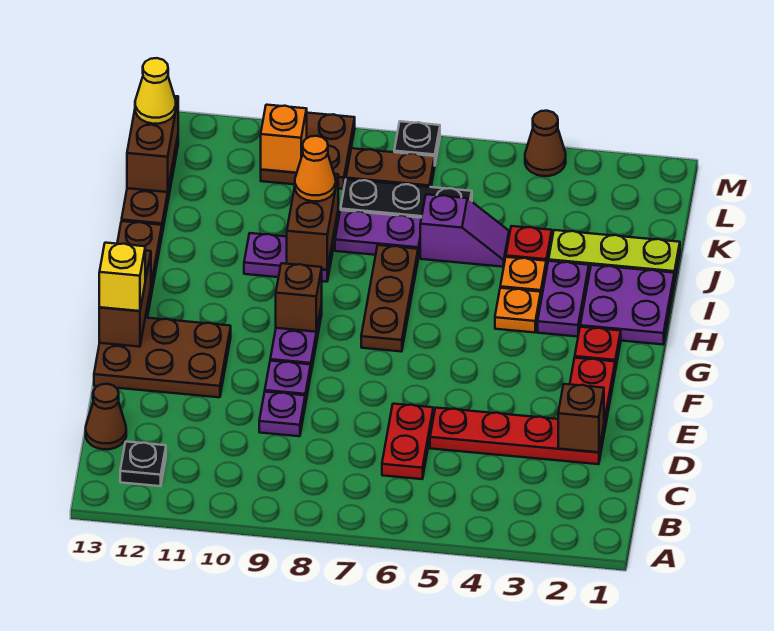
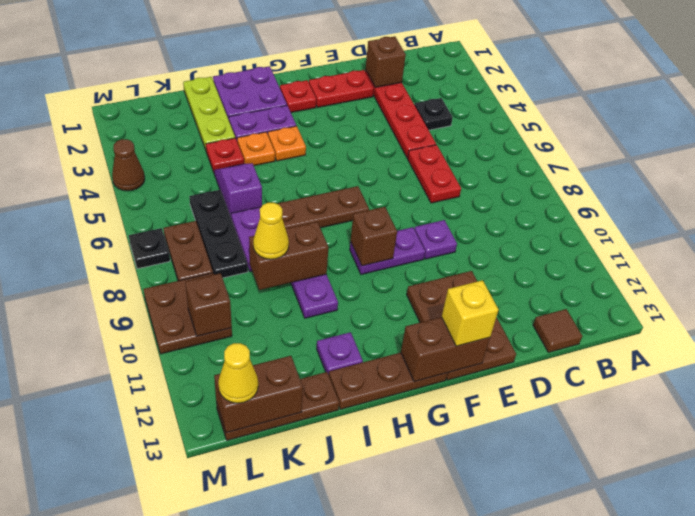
black 1x1 plate [120,442,166,486] -> black 1x1 plate moved to [415,98,453,130]
red 1x2 plate [382,404,433,479] -> red 1x2 plate turned to [408,145,461,203]
brown 1x1 cone [86,384,126,449] -> brown 1x1 tile [533,309,582,352]
purple 1x1 plate [259,392,305,436] -> purple 1x1 plate moved to [317,332,363,374]
orange 1x1 cone [295,136,336,201] -> yellow 1x1 cone [253,203,289,259]
orange 1x1 brick [261,105,307,173] -> brown 1x1 brick [185,273,232,336]

